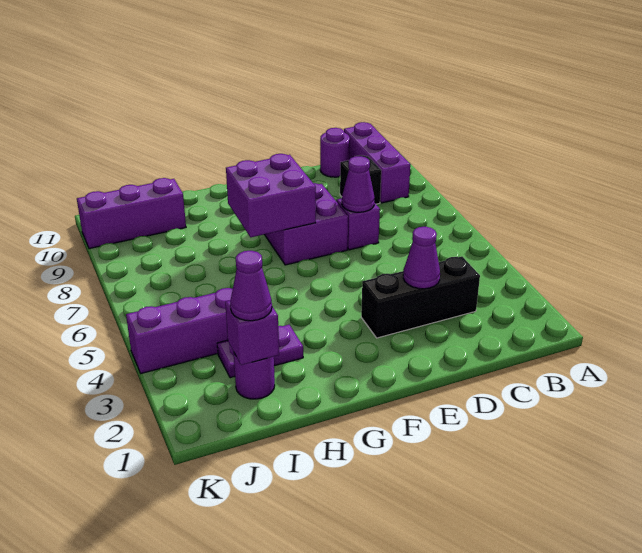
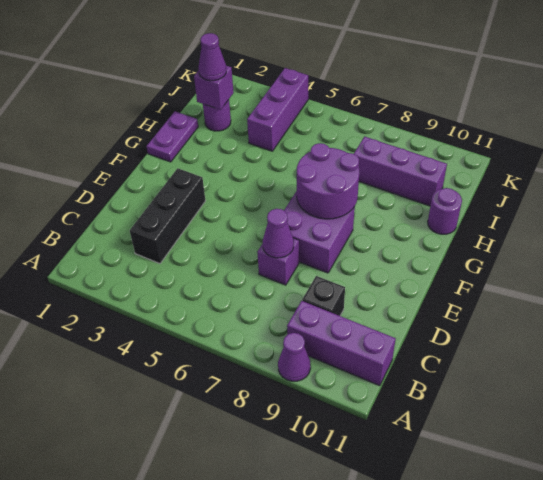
purple 1x1 round brick [320,128,350,177] -> purple 1x1 round brick moved to [428,188,462,234]
purple 1x1 cone [403,227,440,289] -> purple 1x1 cone moved to [278,333,311,381]
purple 2x2 brick [226,154,316,237] -> purple 2x2 round brick [297,143,359,219]
purple 1x2 plate [217,325,303,378] -> purple 1x2 plate moved to [146,111,198,162]
purple 1x3 brick [77,178,186,249] -> purple 1x3 brick turned to [354,137,447,206]

